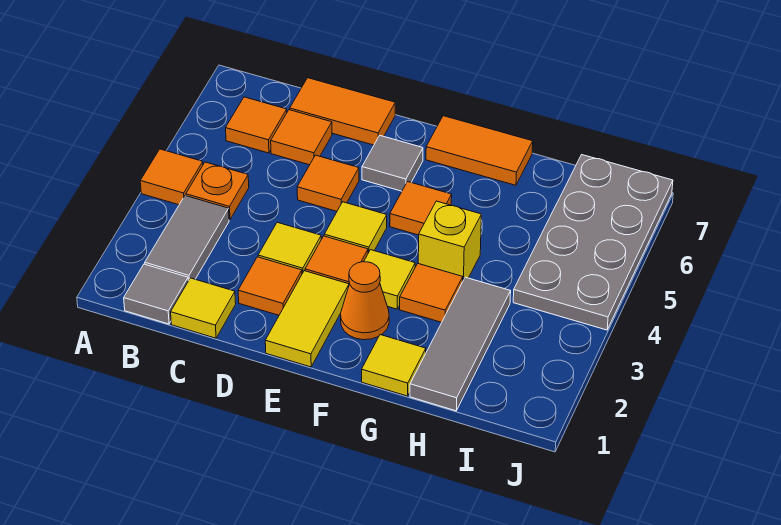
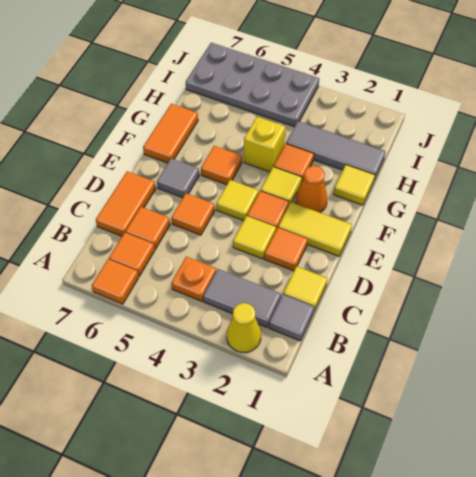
none -> yellow 1x1 cone [227,303,261,352]
orange 1x1 tile [140,149,203,205] -> orange 1x1 tile moved to [92,259,139,304]

